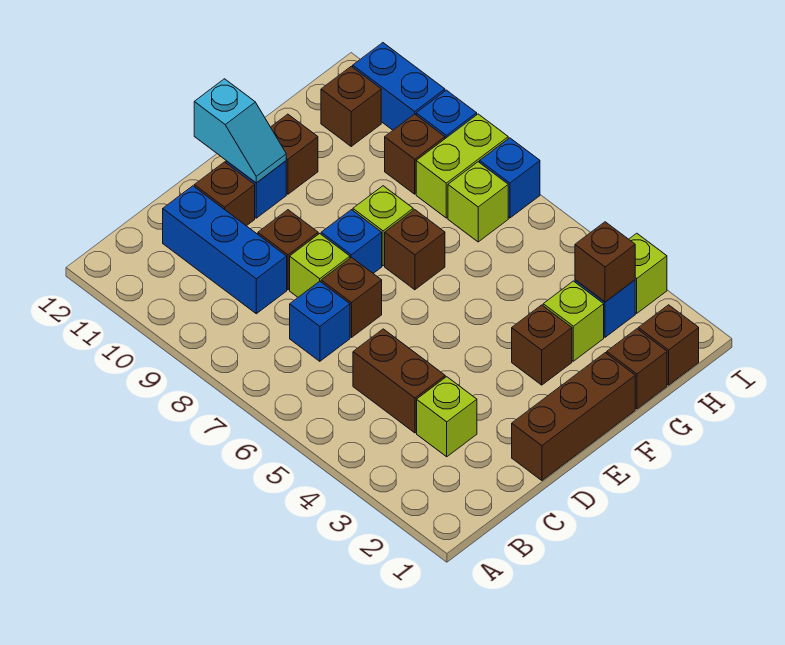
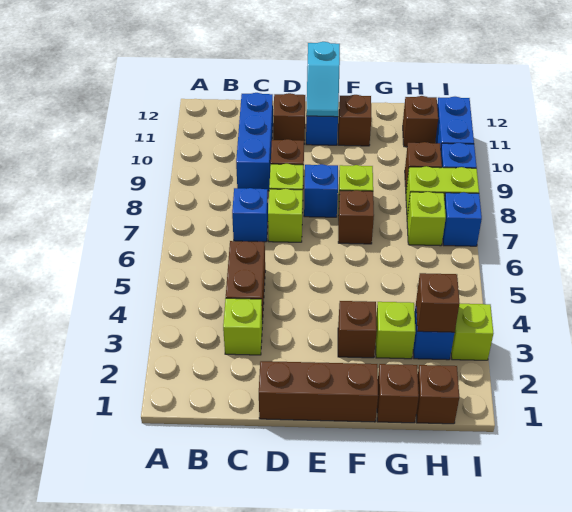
brown 1x1 brick [321,257,382,337] -> lime 1x1 brick [268,189,303,242]

